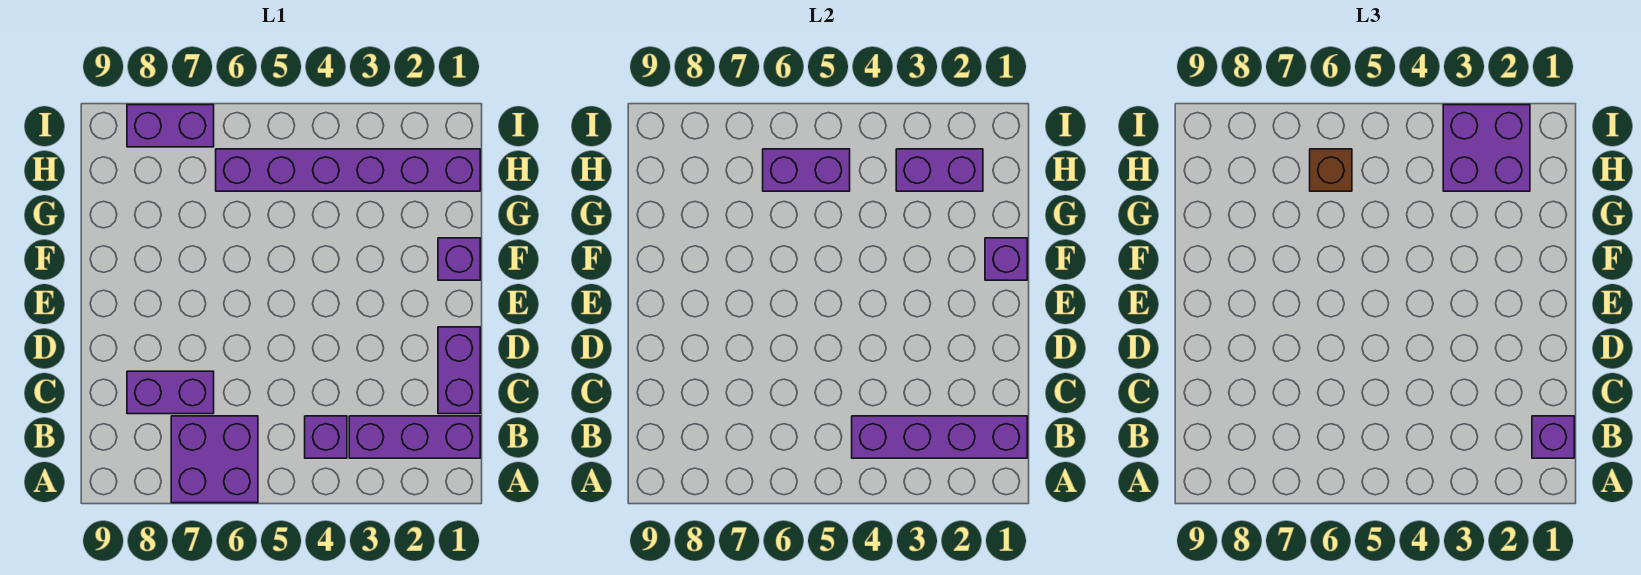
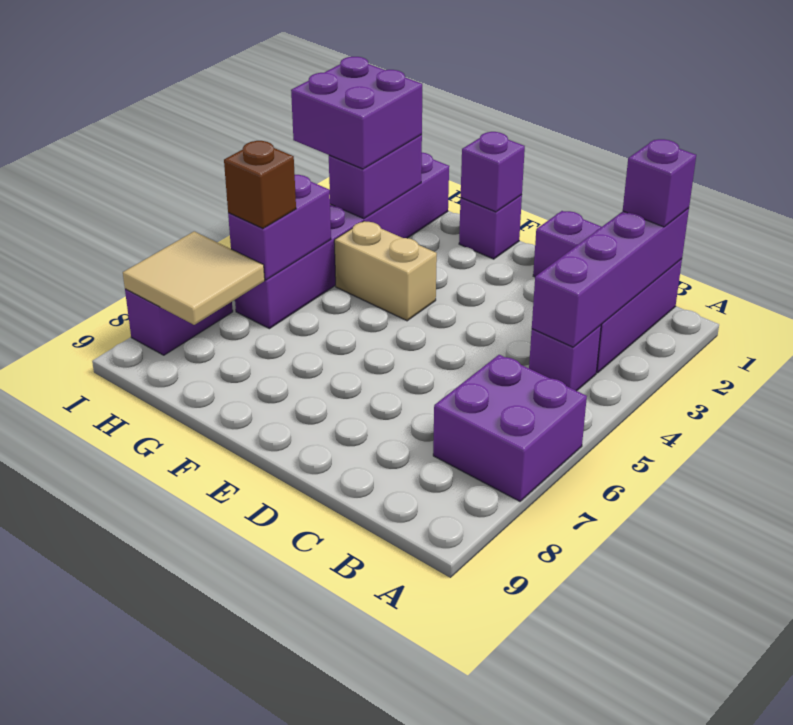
purple 1x2 brick [127,371,214,414] -> none
none -> tan 1x2 brick [334,221,437,321]
none -> tan 2x2 tile [123,231,265,325]

